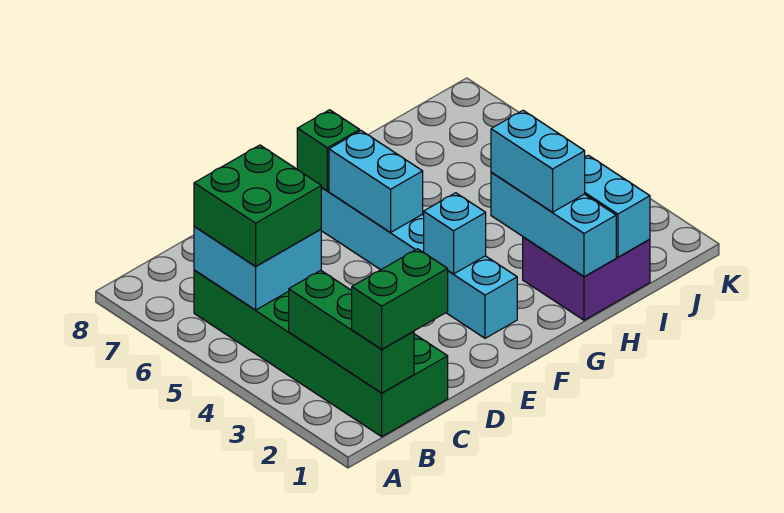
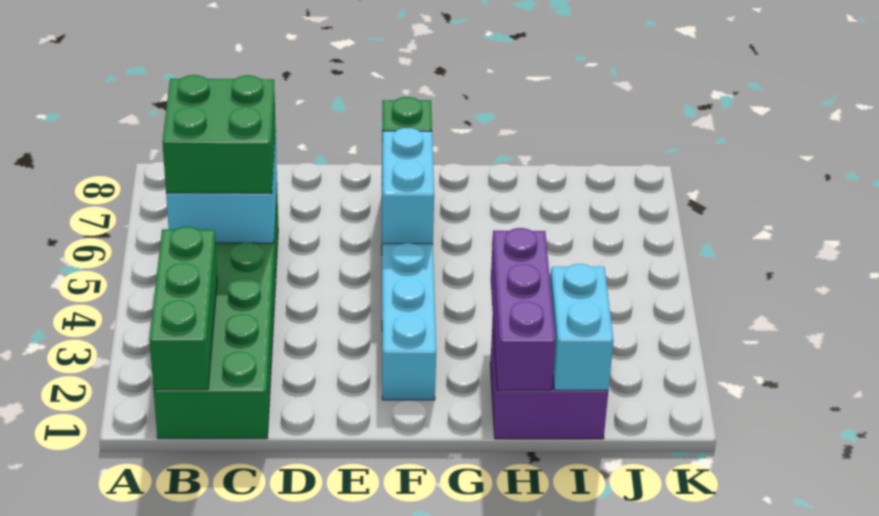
green 1x2 brick [352,249,448,349] -> none
cyan 1x1 brick [424,193,486,274] -> none
cyan 1x3 brick [491,172,616,277] -> purple 1x3 brick [491,228,556,390]
cyan 1x2 brick [491,110,585,212] -> none

